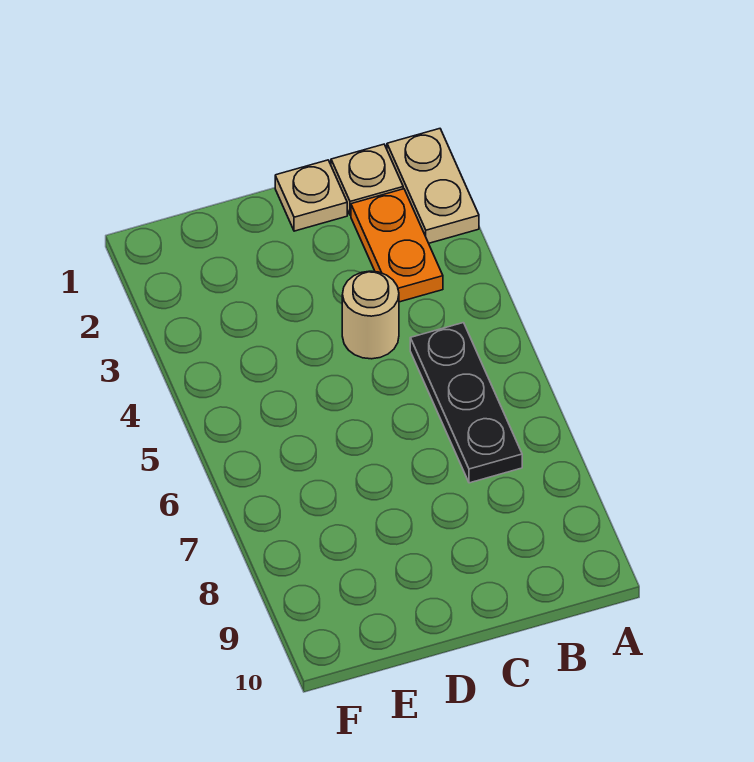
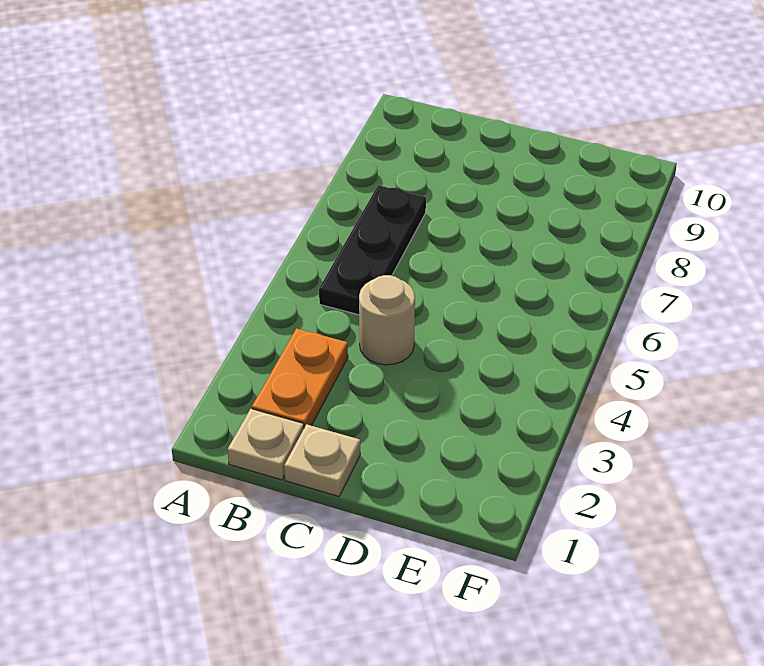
tan 1x2 plate [387,129,479,243] -> none

